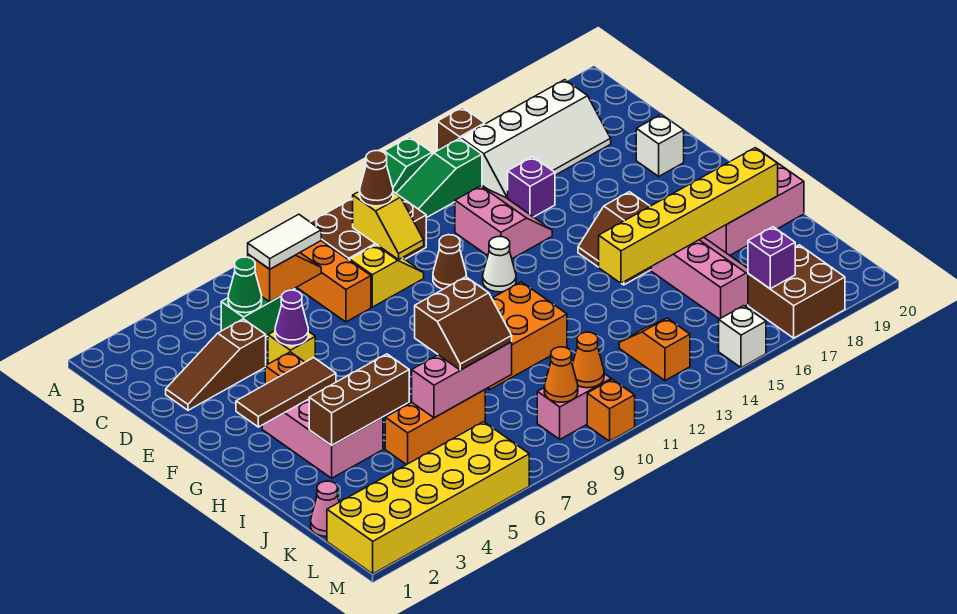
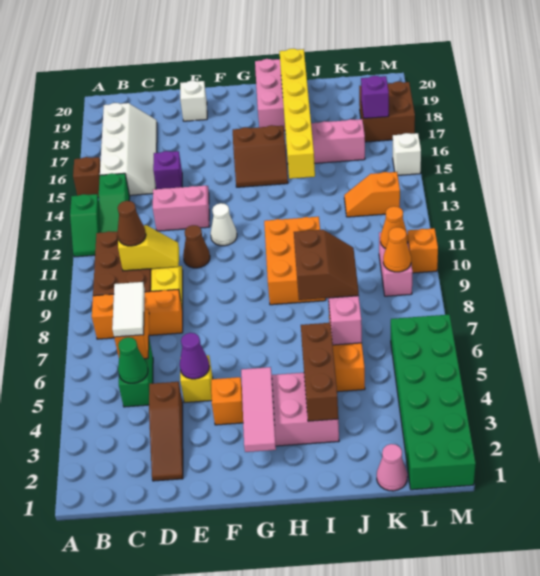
brown 1x3 tile [236,358,336,427] -> pink 1x3 tile [241,367,276,452]
yellow 2x6 brick [327,422,529,574] -> green 2x6 brick [391,315,476,490]

